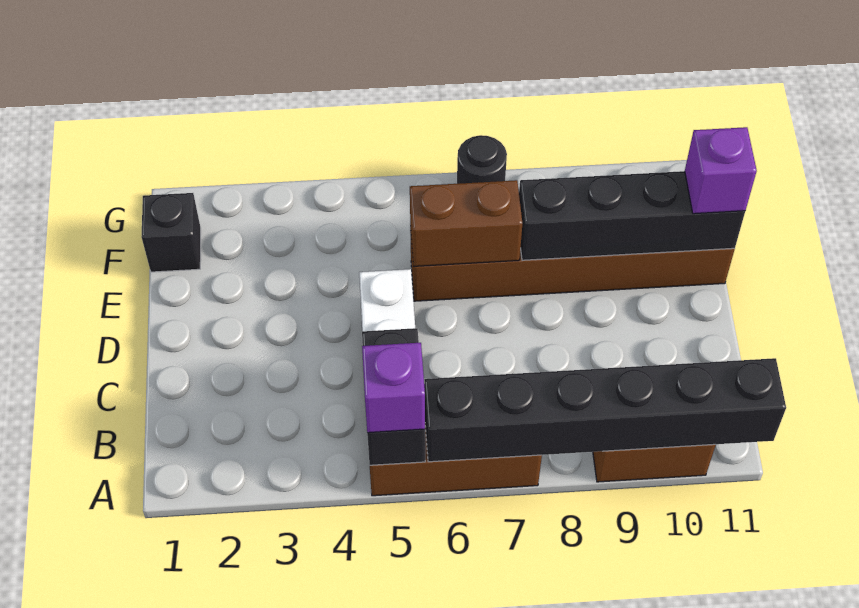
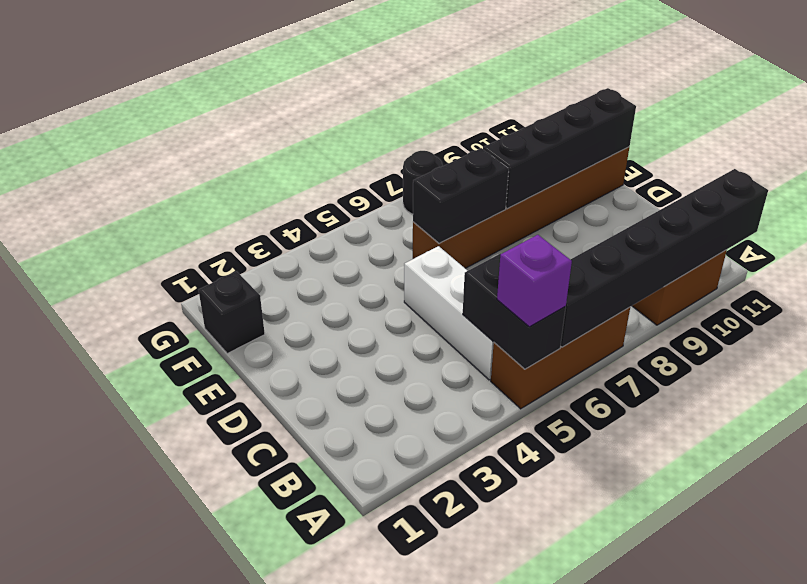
brown 1x2 brick [410,180,522,266] -> black 1x2 brick [413,148,509,244]
purple 1x1 brick [685,127,757,214] -> none

